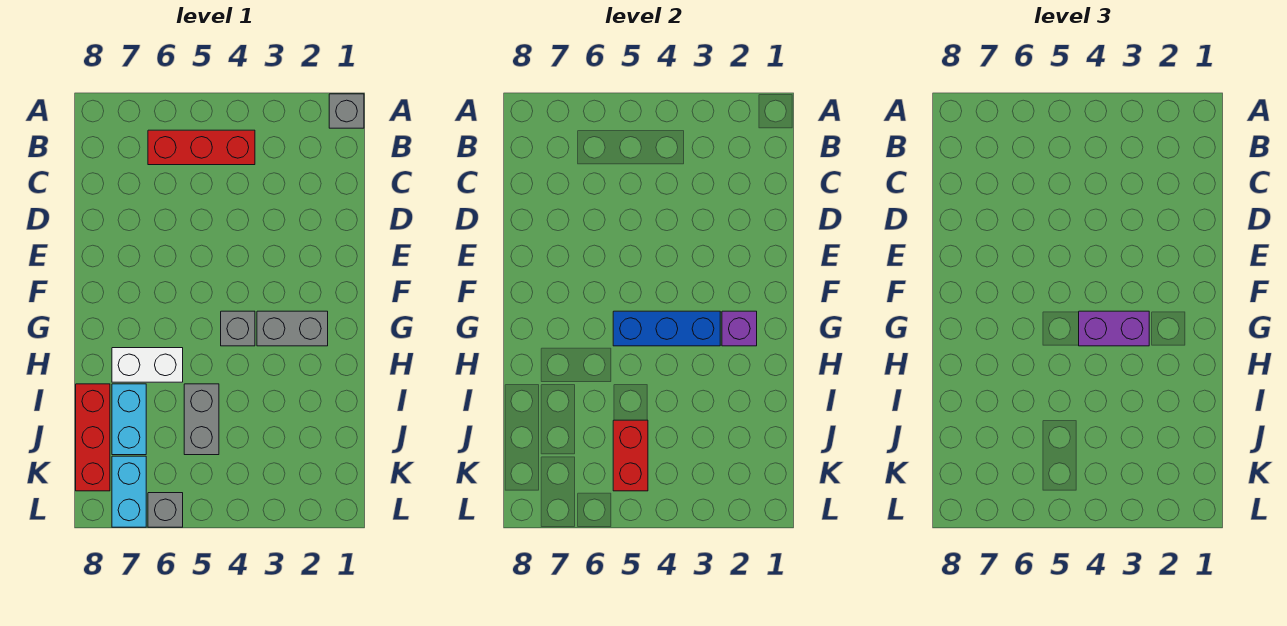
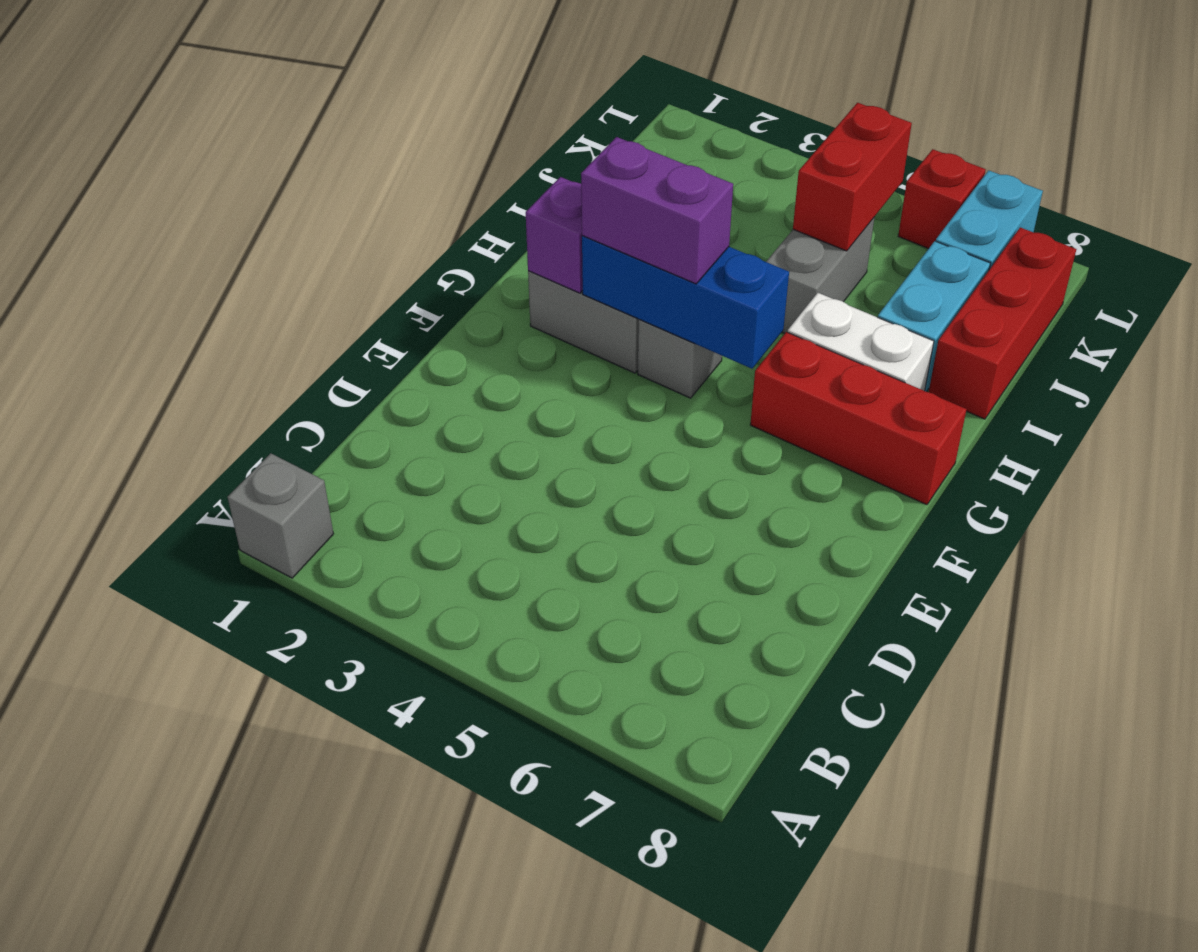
red 1x3 brick [148,130,255,165] -> red 1x3 brick moved to [750,332,967,505]
grey 1x1 brick [148,493,183,527] -> red 1x1 brick [898,149,986,249]

